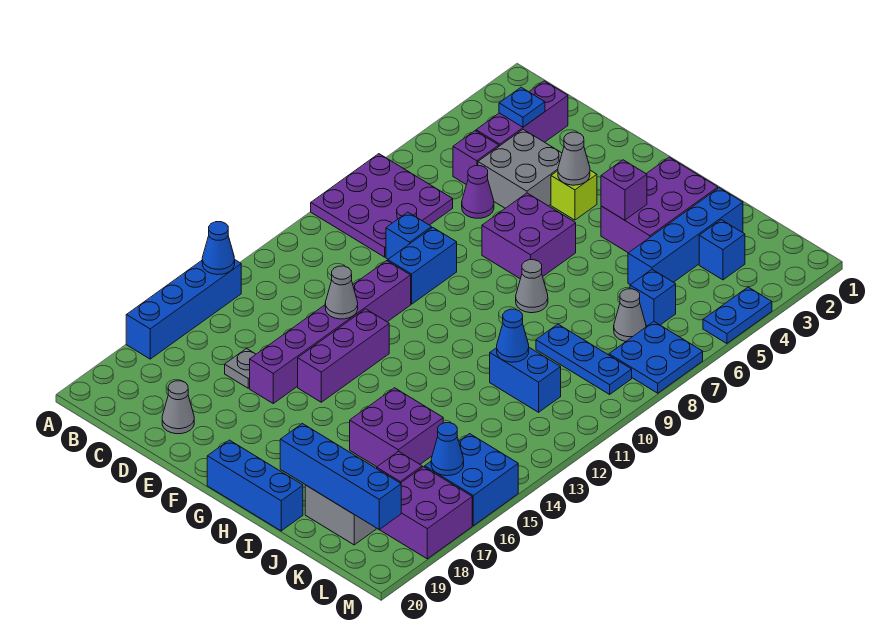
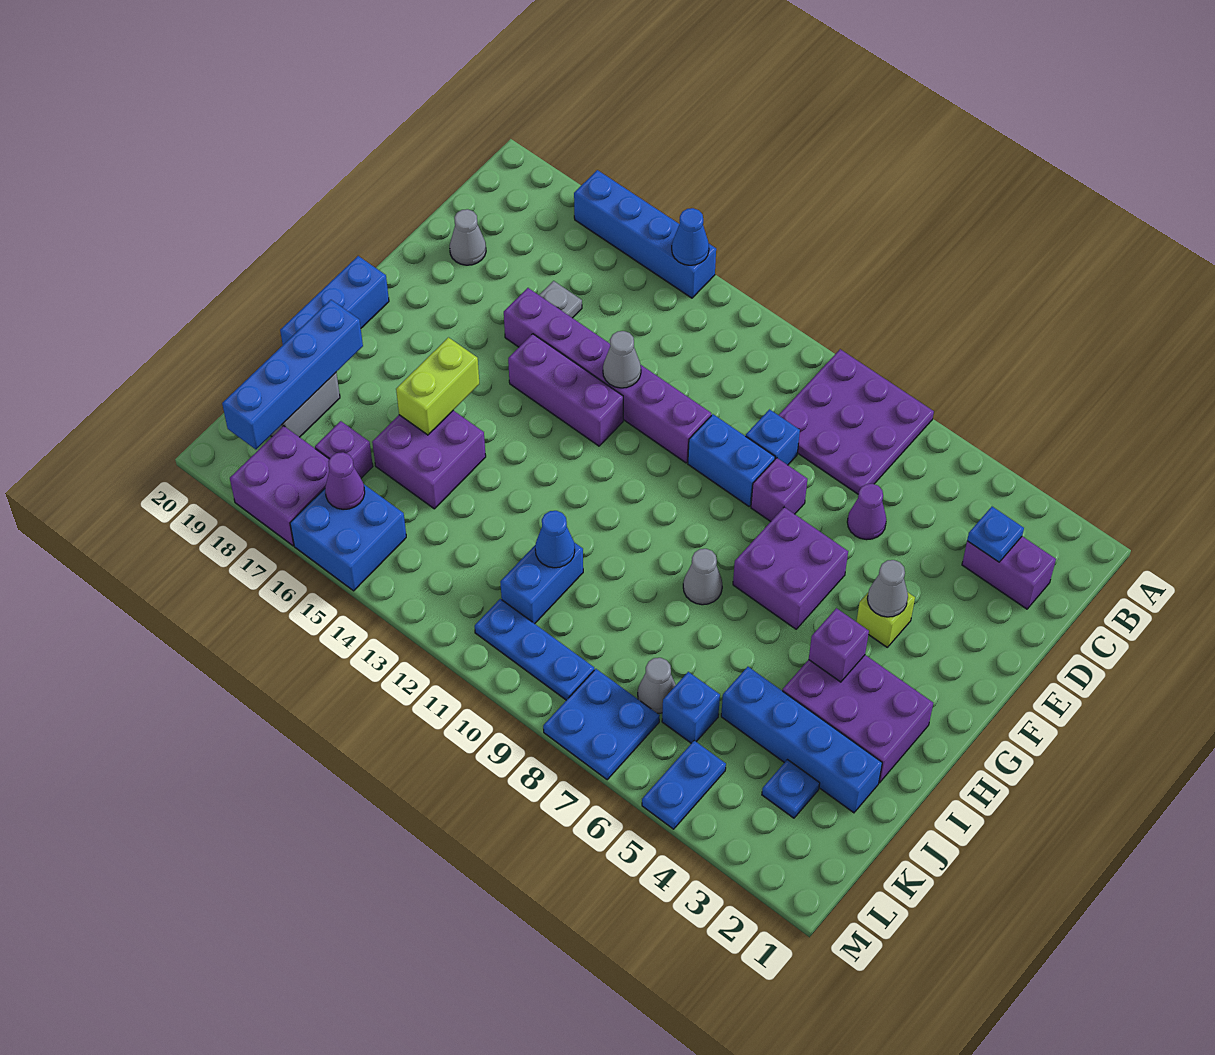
purple 1x3 brick [476,81,568,146] -> purple 1x2 brick [962,536,1056,609]
purple 1x1 brick [453,131,499,185] -> purple 1x1 brick moved to [751,458,807,522]
grey 2x2 brick [478,130,562,208] -> none
none -> lime 1x2 brick [396,337,479,435]
blue 1x3 plate [536,324,632,394] -> blue 1x3 plate turned to [475,599,594,700]
blue 1x1 brick [699,220,745,280] -> blue 1x1 plate [762,760,820,818]
blue 1x1 cone [431,423,464,476] -> purple 1x1 cone [325,452,365,510]
blue 1x2 plate [703,287,772,343] -> blue 1x2 plate turned to [642,741,726,829]

